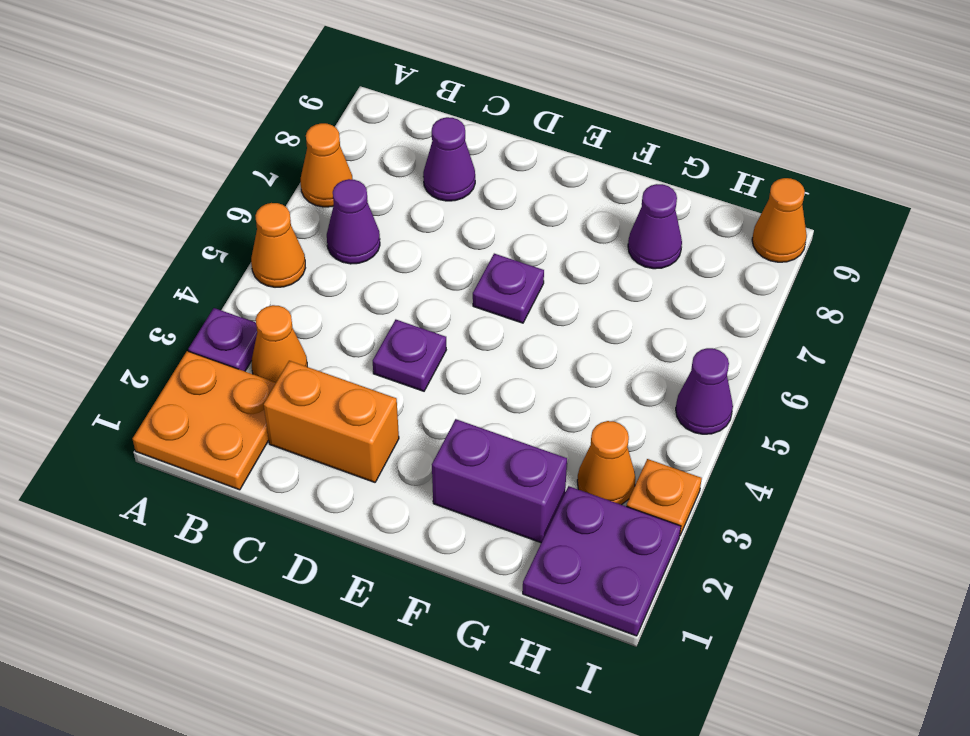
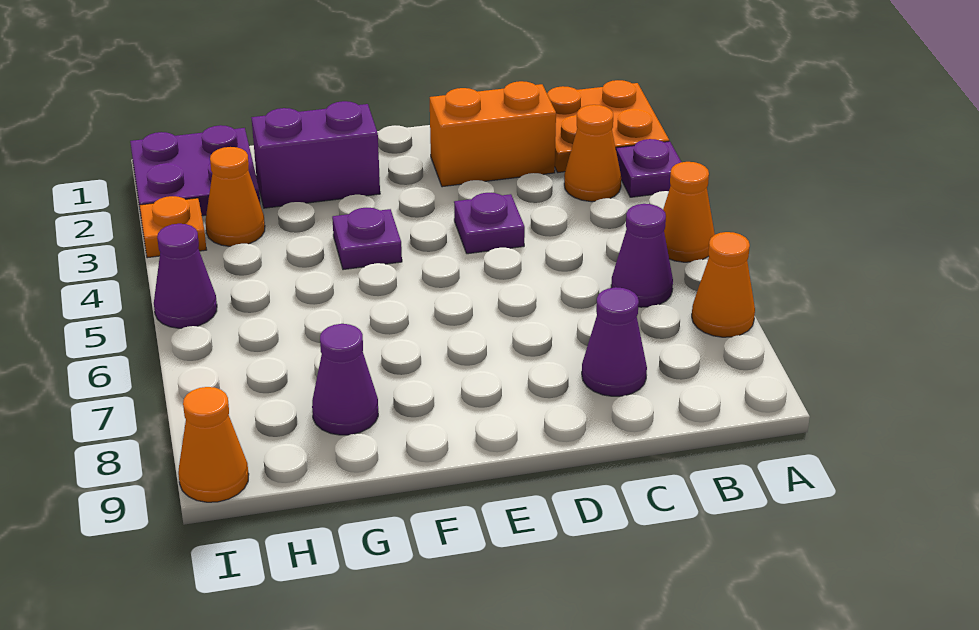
purple 1x1 plate [473,254,544,323] -> purple 1x1 plate moved to [332,208,402,270]

